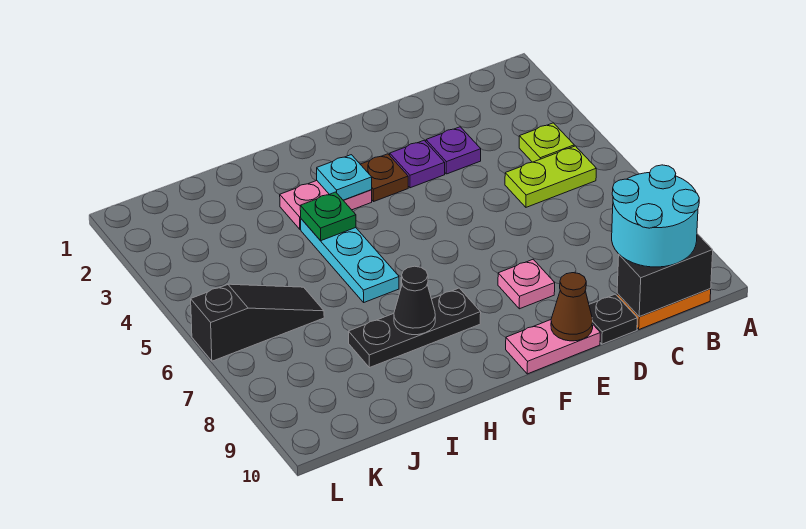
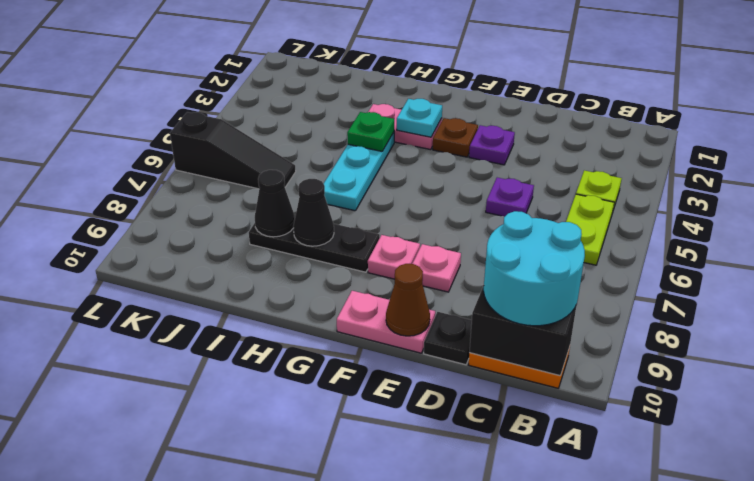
lime 1x2 plate [505,146,596,207] -> lime 1x2 plate turned to [566,194,614,265]
purple 1x1 plate [426,127,481,174] -> purple 1x1 plate moved to [486,178,534,217]
none -> pink 1x1 plate [368,235,420,279]
none -> black 1x1 cone [255,170,295,237]

